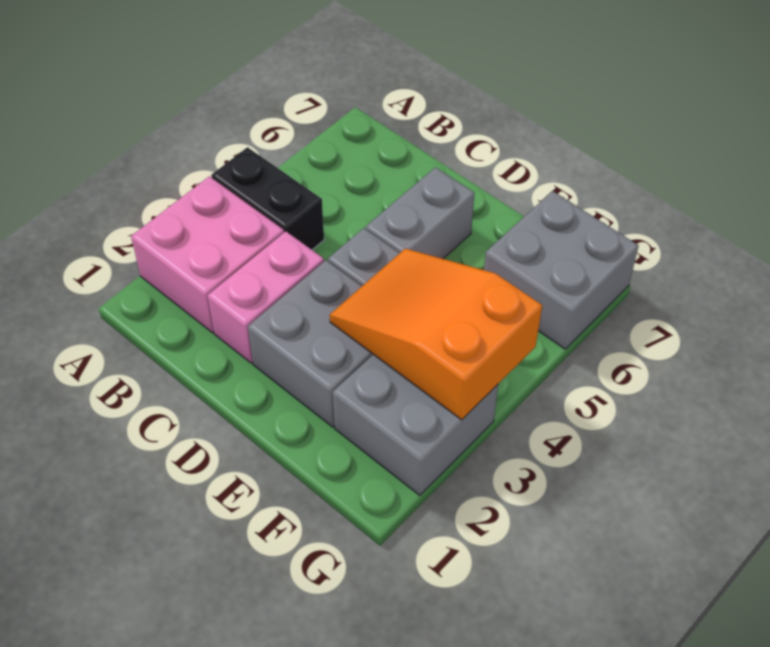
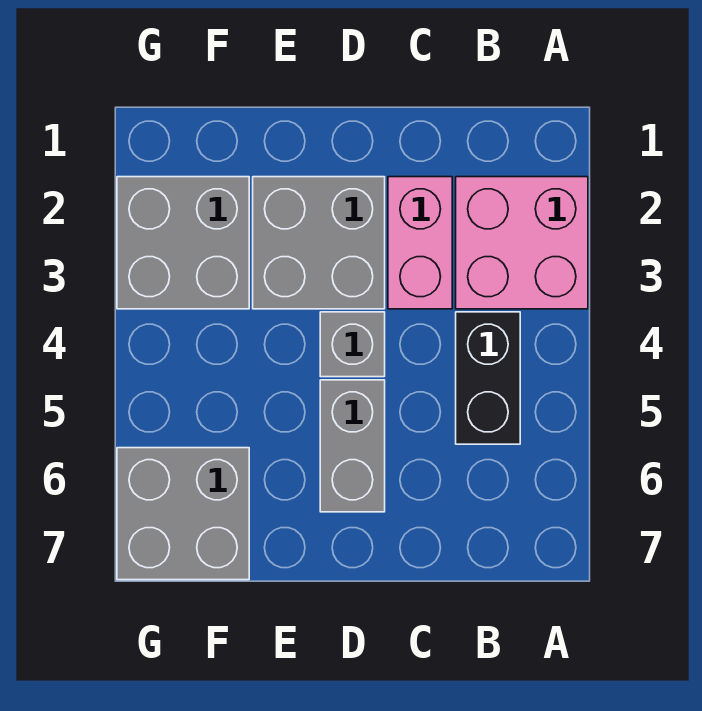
black 1x2 brick [211,147,324,250] -> black 1x2 brick turned to [456,312,520,444]
orange 2x3 slope [330,249,542,420] -> none

